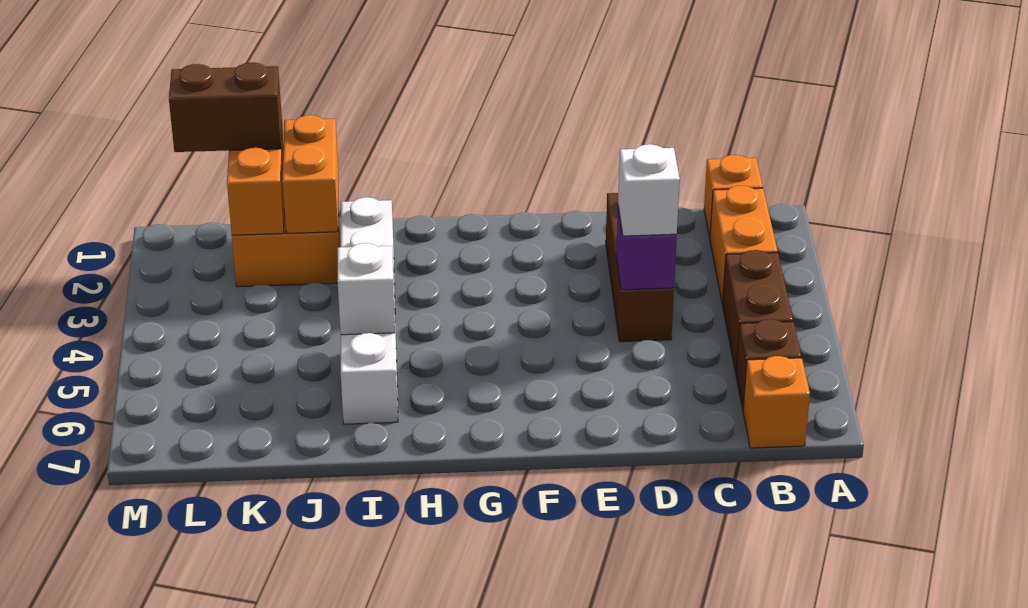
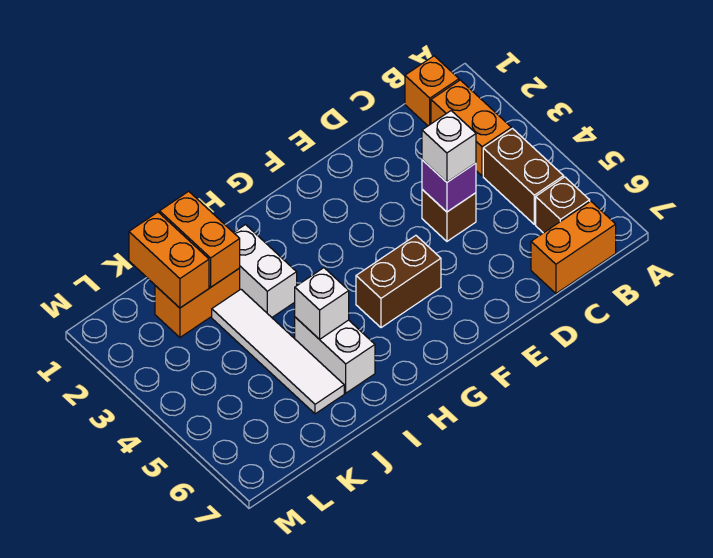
orange 1x1 brick [743,356,810,448] -> orange 1x2 brick [531,201,616,293]
brown 1x3 brick [606,193,674,342] -> brown 1x1 brick [422,190,476,241]
none -> white 1x4 tile [212,289,344,414]
brown 1x2 brick [169,63,282,152] -> brown 1x2 brick moved to [356,235,441,328]

